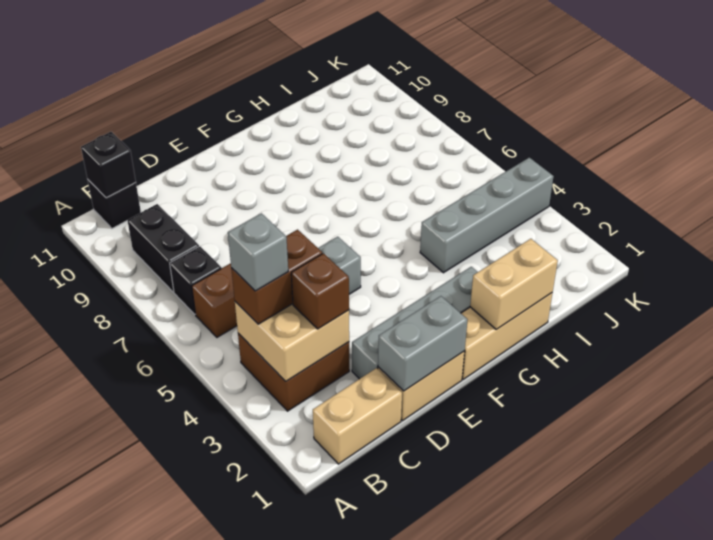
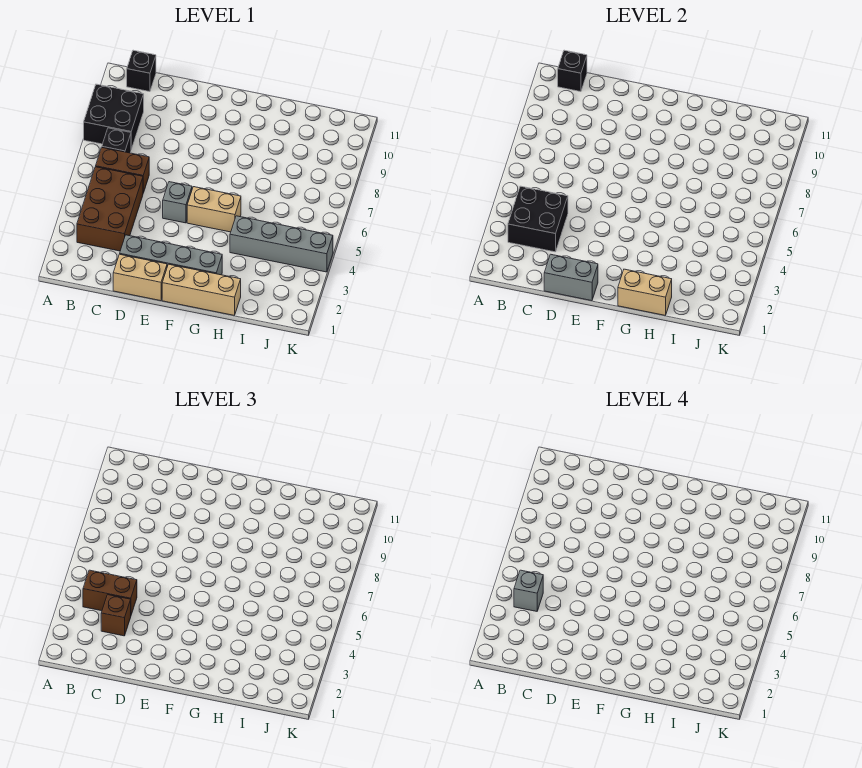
tan 1x2 brick [313,368,402,464] -> tan 1x2 brick moved to [187,187,241,232]
brown 2x2 brick [238,333,349,411] -> brown 2x3 brick [77,167,143,251]
tan 2x2 brick [235,302,349,381] -> black 2x2 brick [508,186,568,252]
black 1x2 brick [127,204,199,292] -> black 2x2 brick [84,84,144,149]

